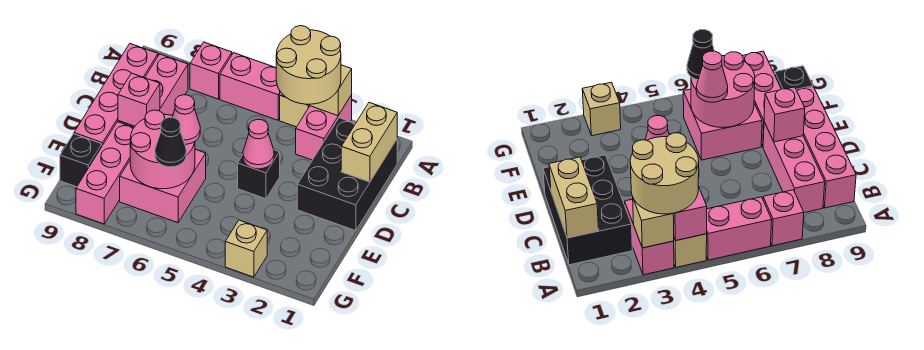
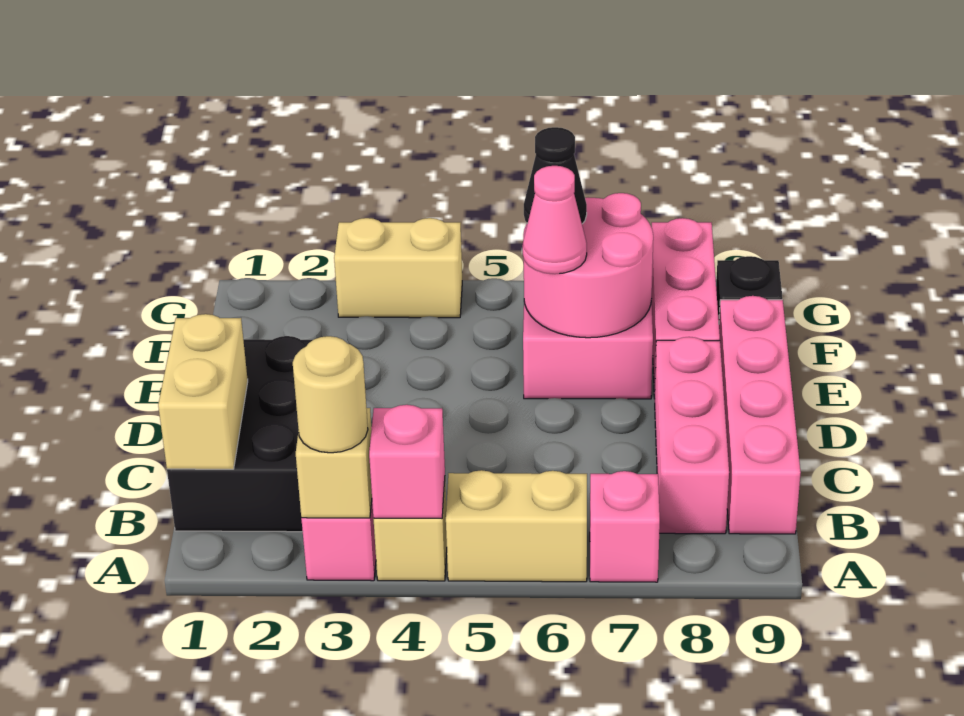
tan 2x2 round brick [276,26,341,105] -> tan 1x1 round brick [293,336,368,453]
pink 1x2 brick [220,53,280,120] -> tan 1x2 brick [446,470,587,582]
black 1x1 brick [238,150,280,199] -> none
pink 1x1 cone [243,119,274,169] -> none
pink 1x1 brick [118,73,160,126] -> none
tan 1x1 brick [225,220,267,277] -> tan 1x2 brick [334,218,462,318]

